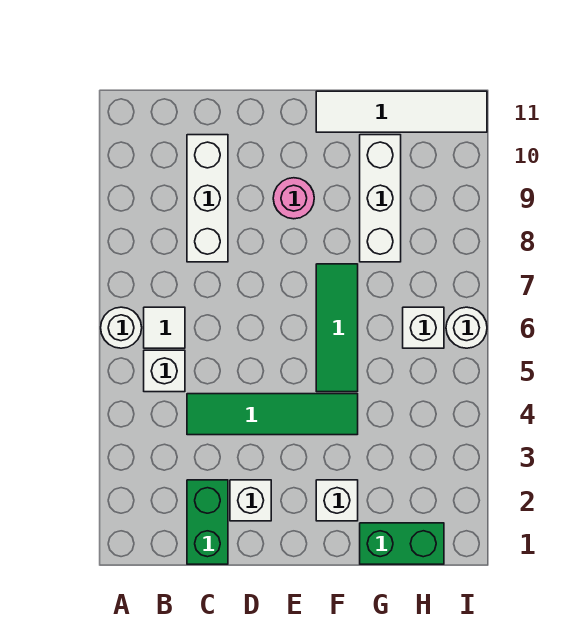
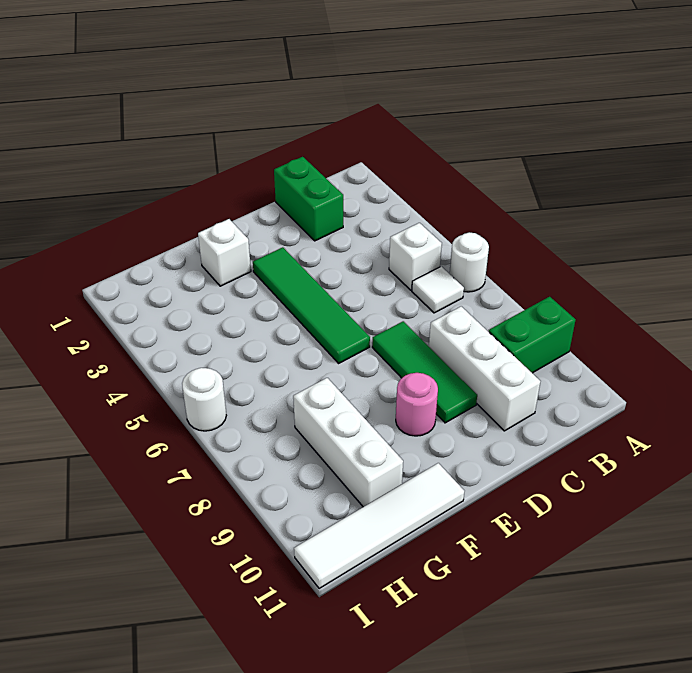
green 1x4 tile [187,394,358,435] -> green 1x4 tile turned to [253,247,370,363]
white 1x1 brick [230,480,271,521] -> none
green 1x3 tile [316,264,358,392] -> green 1x3 tile moved to [372,321,477,423]
green 1x2 brick [360,523,444,564] -> green 1x2 brick moved to [489,297,575,373]
white 1x1 brick [403,307,444,348] -> none

